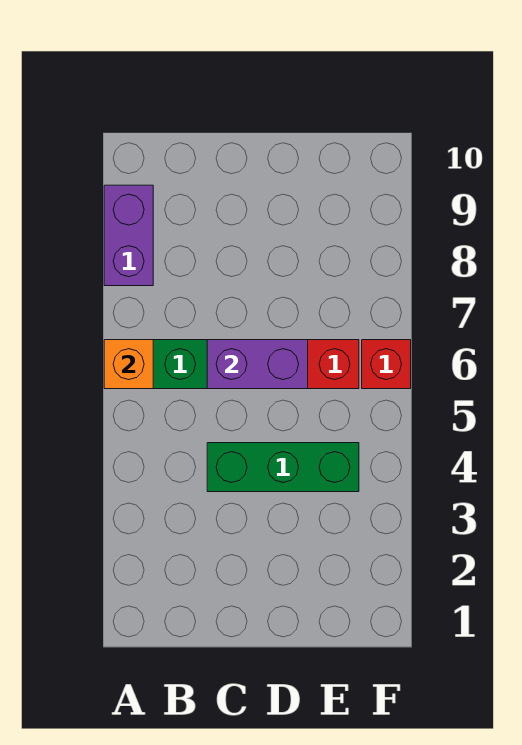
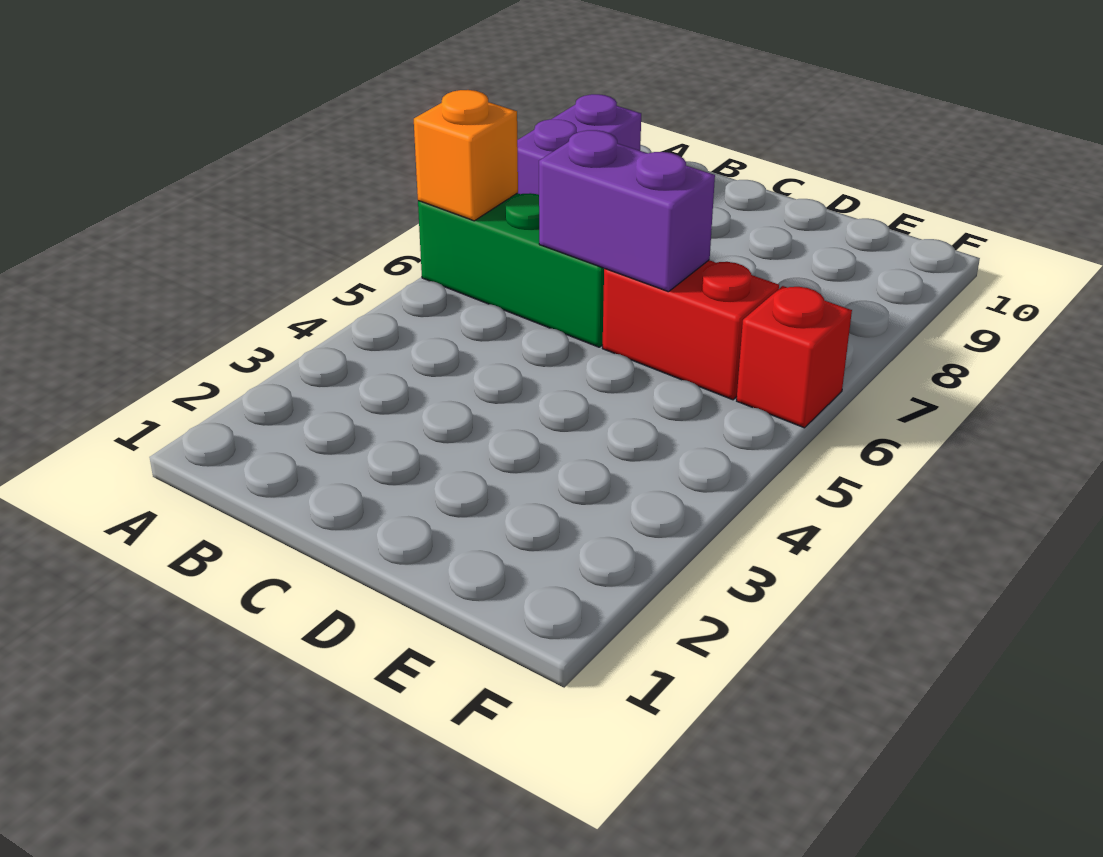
green 1x3 brick [207,443,359,492] -> none

